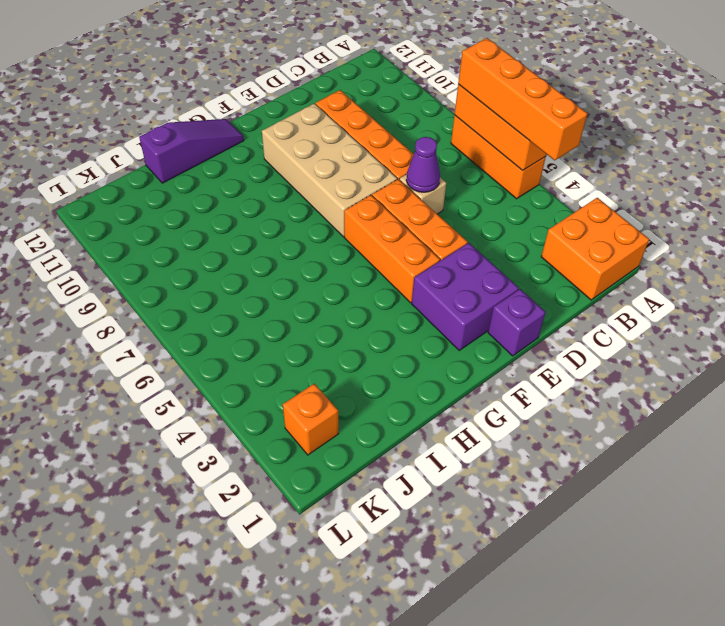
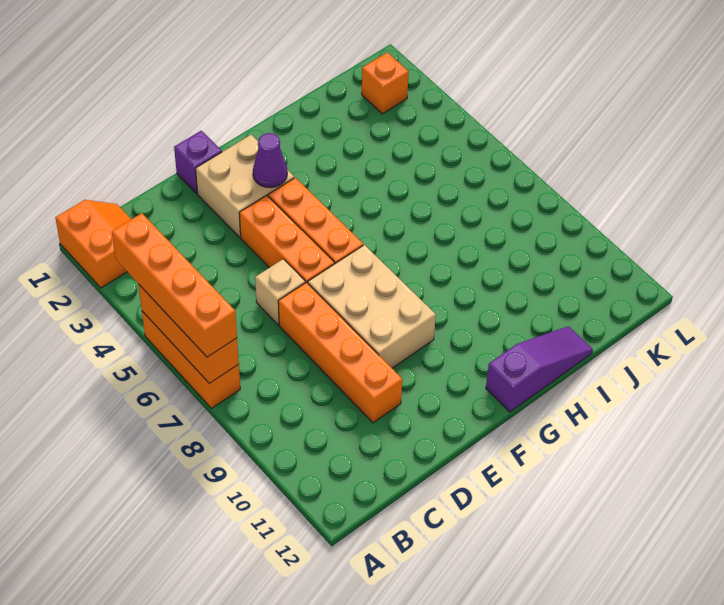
orange 2x2 brick [541,198,649,300] -> orange 2x2 slope [56,200,131,288]
purple 1x1 cone [406,137,440,192] -> purple 1x1 cone moved to [253,133,287,188]
purple 2x2 brick [412,243,519,350] -> tan 2x2 brick [196,135,294,237]
tan 2x4 brick [262,104,397,237] -> tan 2x3 brick [308,245,436,368]
purple 1x3 slope [139,119,244,183] -> purple 1x3 slope turned to [486,326,593,412]

